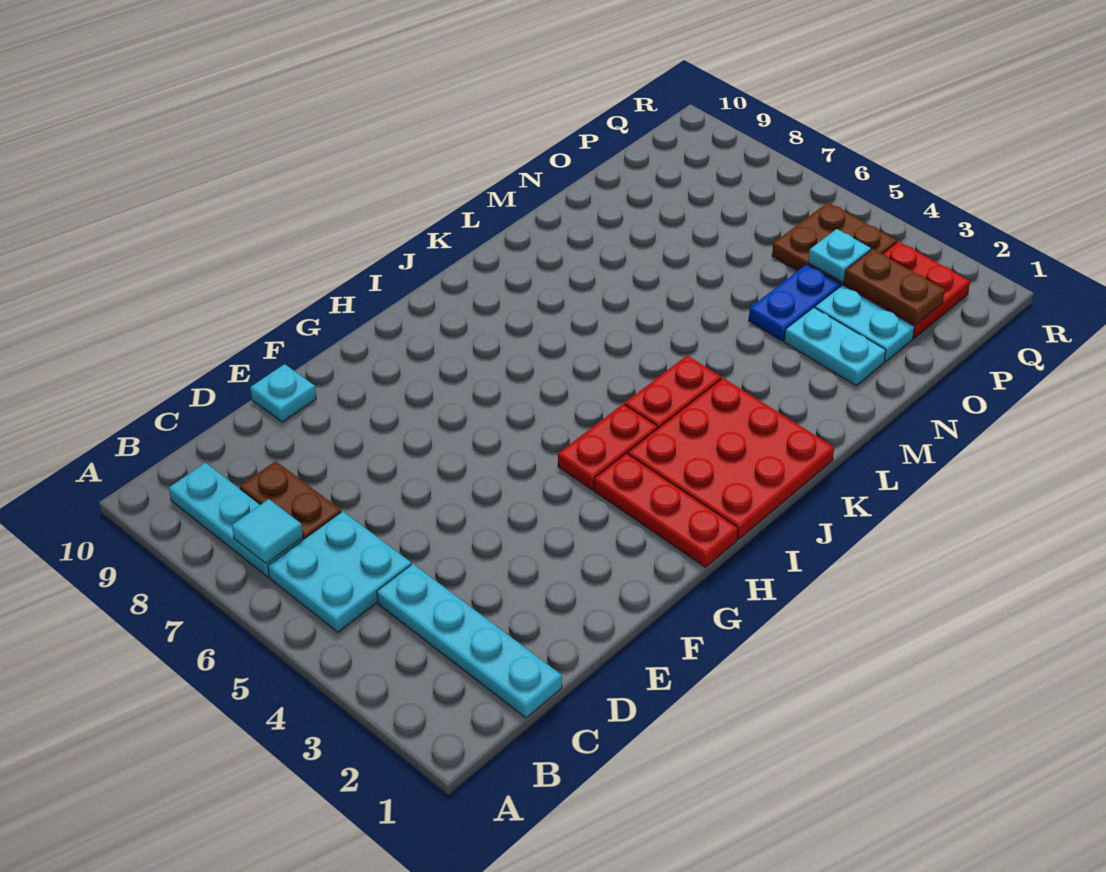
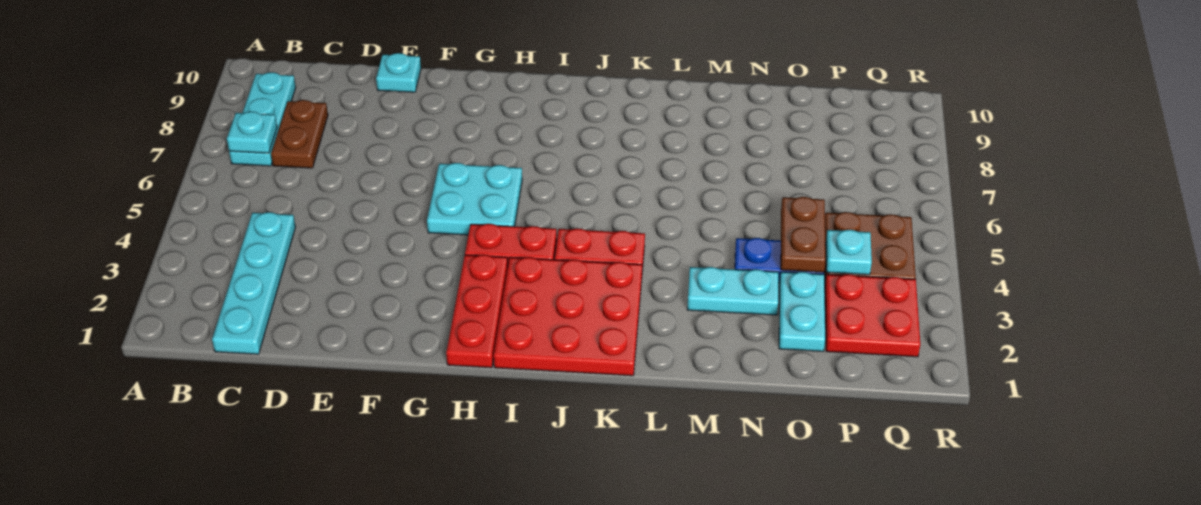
cyan 2x2 plate [268,511,411,632] -> cyan 2x2 plate moved to [427,163,522,235]
cyan 1x1 tile [232,499,303,564] -> cyan 1x1 plate [227,112,277,153]
cyan 1x2 plate [784,307,886,385] -> cyan 1x2 plate turned to [687,267,778,315]
brown 1x2 plate [844,249,945,325] -> brown 1x2 plate moved to [781,197,826,272]

